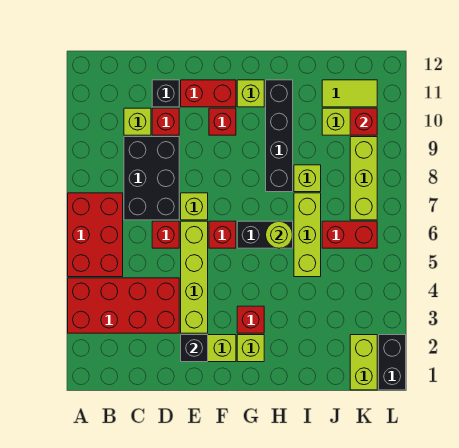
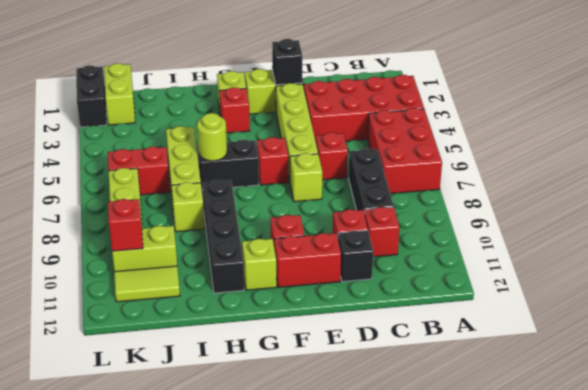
black 2x3 brick [124,137,179,220] -> black 1x3 brick [349,148,394,212]
lime 1x1 brick [124,108,151,135] -> red 1x1 brick [364,207,399,257]

